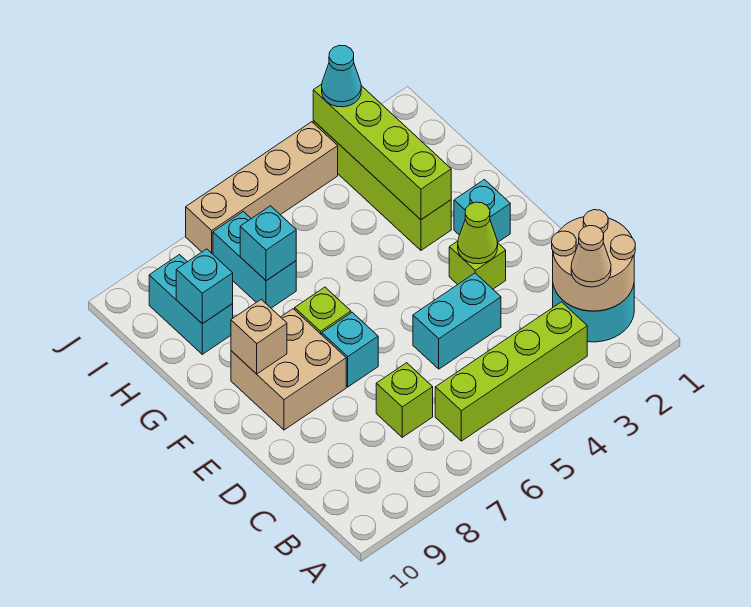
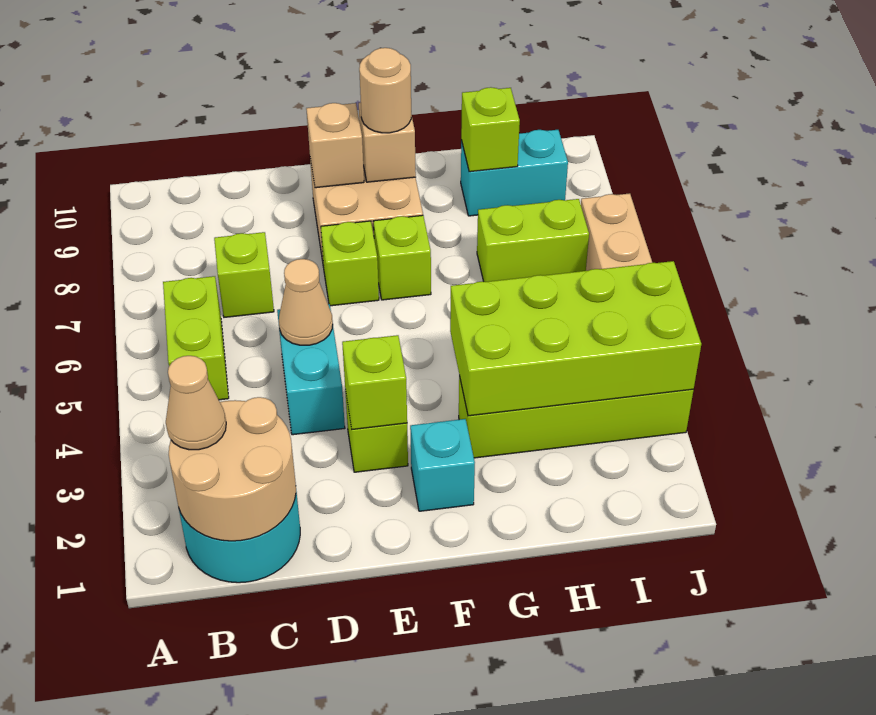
lime 1x4 brick [435,302,587,441] -> lime 1x2 brick [163,276,229,400]
none -> tan 1x1 cone [279,259,333,345]
lime 1x1 cone [458,202,498,264] -> lime 1x1 brick [342,335,407,429]
cyan 1x1 brick [322,312,378,387] -> lime 1x1 brick [321,221,379,306]
none -> tan 1x1 brick [306,103,364,188]
none -> tan 1x1 round brick [359,48,411,133]
lime 1x4 brick [313,84,451,220] -> lime 2x4 brick [450,261,701,416]
cyan 1x2 brick [213,212,296,308] -> lime 1x2 brick [477,199,589,282]
cyan 1x1 brick [240,206,296,281] -> none
cyan 1x1 brick [176,249,233,324] -> lime 1x1 brick [461,87,520,172]
cyan 1x1 cone [322,45,361,107] -> none

